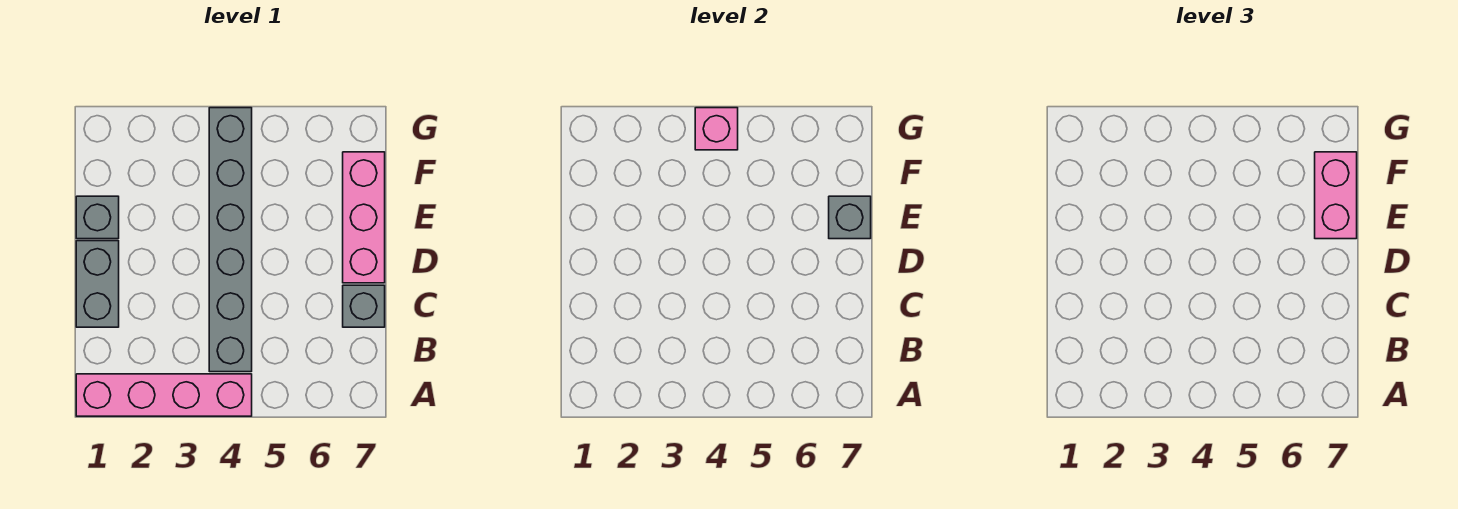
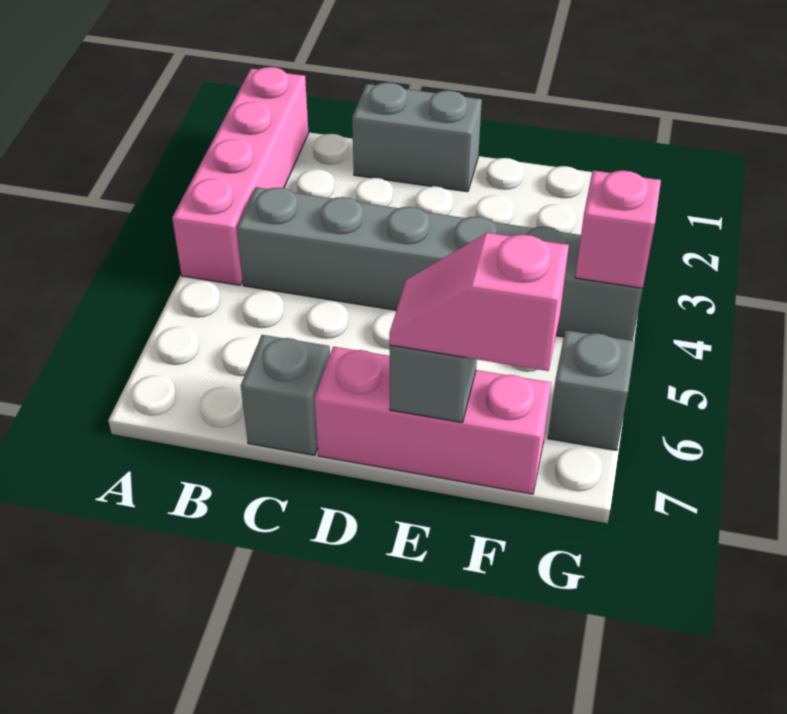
grey 1x1 brick [76,196,119,239] -> grey 1x1 brick moved to [548,330,635,450]
pink 1x2 brick [1315,152,1357,239] -> pink 1x2 slope [389,233,569,371]

